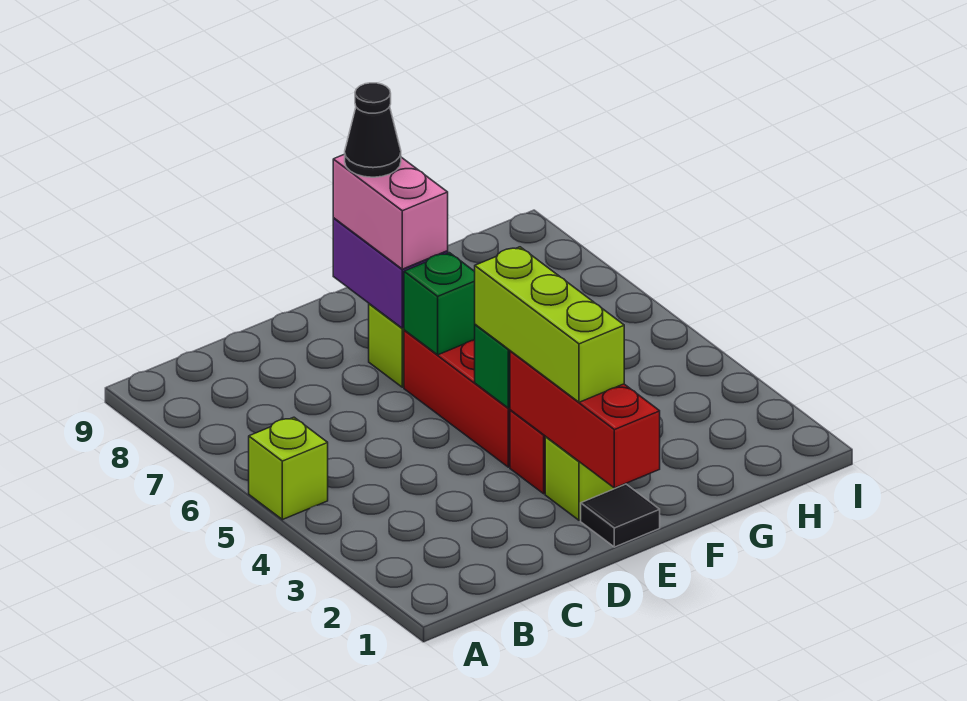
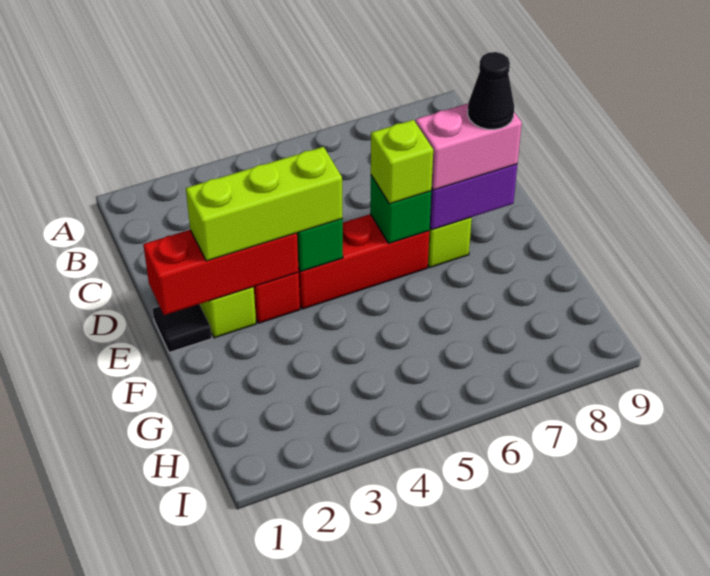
lime 1x1 brick [249,417,328,520] -> lime 1x1 brick moved to [371,120,433,204]

